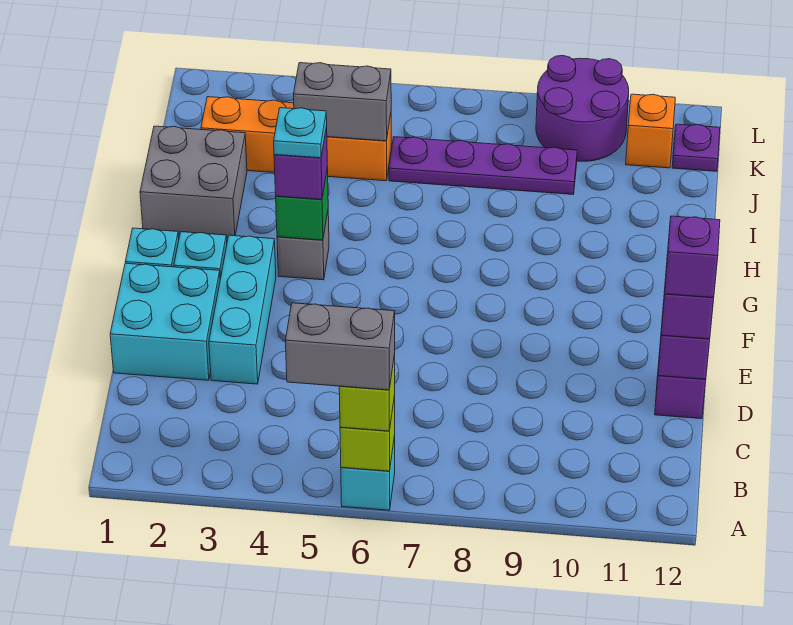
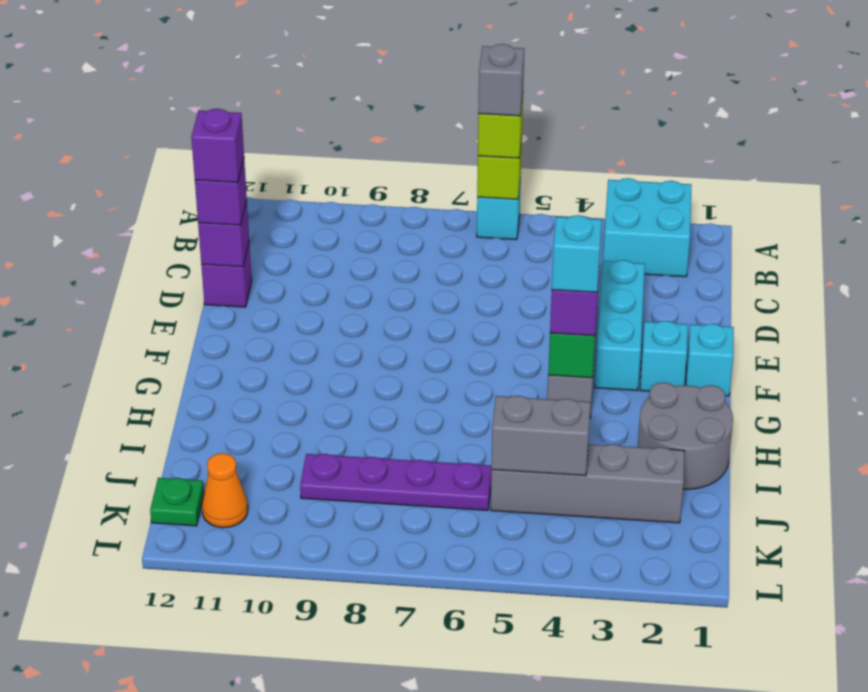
grey 1x2 brick [286,303,395,390] -> grey 1x1 brick [478,44,524,116]
cyan 2x2 brick [110,263,220,380] -> cyan 2x2 brick moved to [603,178,691,277]
cyan 1x1 plate [274,108,327,158] -> cyan 1x1 brick [552,215,602,292]
grey 2x2 brick [140,126,247,238] -> grey 2x2 round brick [638,382,733,489]
orange 1x4 brick [201,97,391,181] -> grey 1x4 brick [491,444,684,523]
purple 2x2 round brick [536,55,629,161] -> none
orange 1x1 brick [626,94,675,168] -> orange 1x1 cone [202,453,248,528]
purple 1x1 plate [672,124,720,171] -> green 1x1 plate [150,478,204,526]

